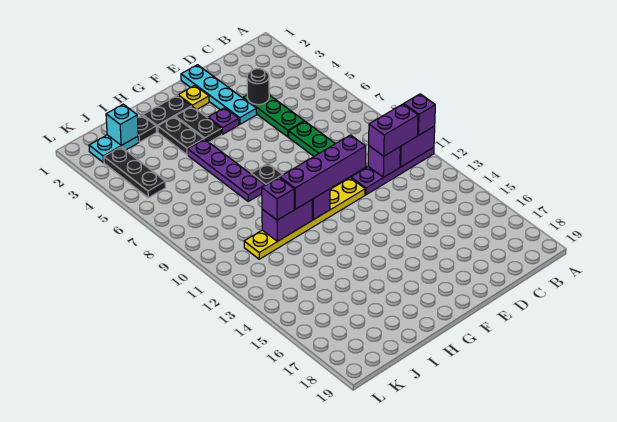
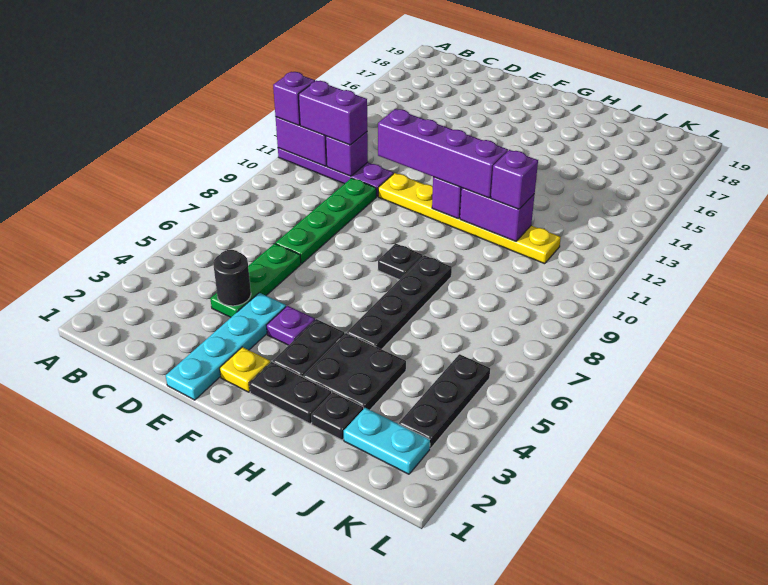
black 1x2 plate [158,117,204,155] -> black 2x2 plate [303,333,406,410]
purple 1x4 plate [188,139,265,201] -> black 1x4 plate [347,255,452,349]
cyan 1x1 brick [106,104,138,145] -> none

